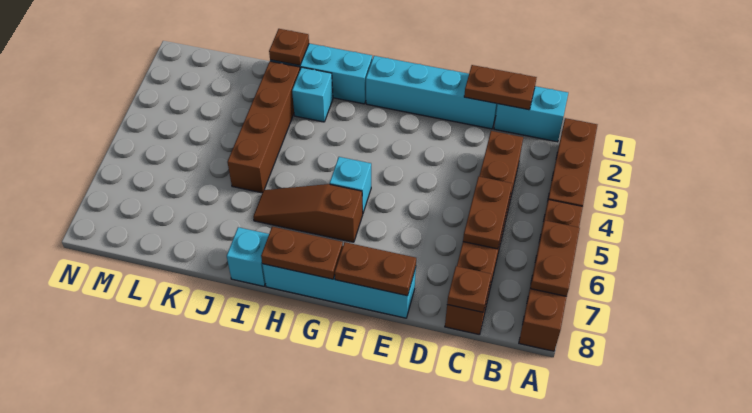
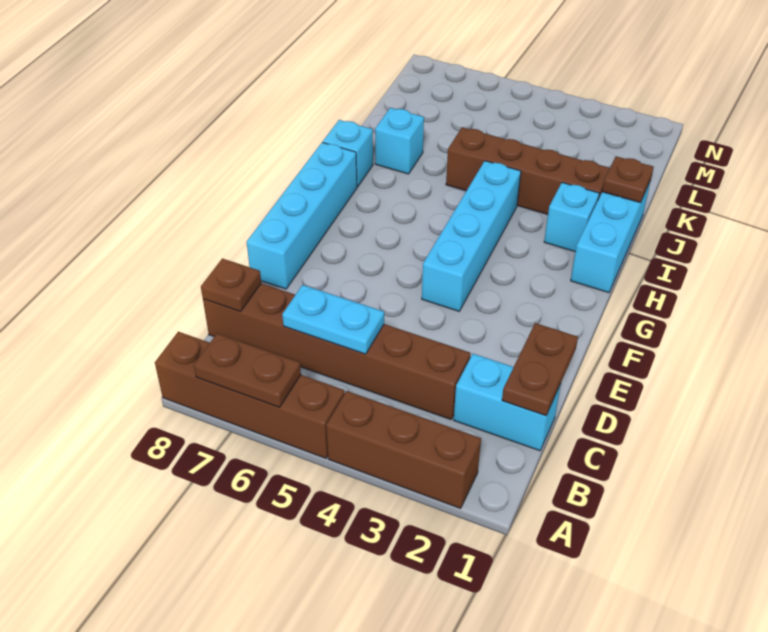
cyan 1x2 brick [494,86,568,142] -> cyan 1x2 brick turned to [454,354,561,451]
brown 1x2 plate [463,177,512,249] -> cyan 1x2 plate [282,285,384,354]
cyan 1x4 brick [366,56,497,129] -> cyan 1x4 brick moved to [422,161,521,311]
brown 1x2 plate [335,242,416,296] -> none
cyan 1x1 brick [330,157,371,213] -> cyan 1x1 brick moved to [375,108,424,174]
brown 1x3 slope [253,184,363,242] -> none
brown 1x2 plate [261,227,343,279] -> none

